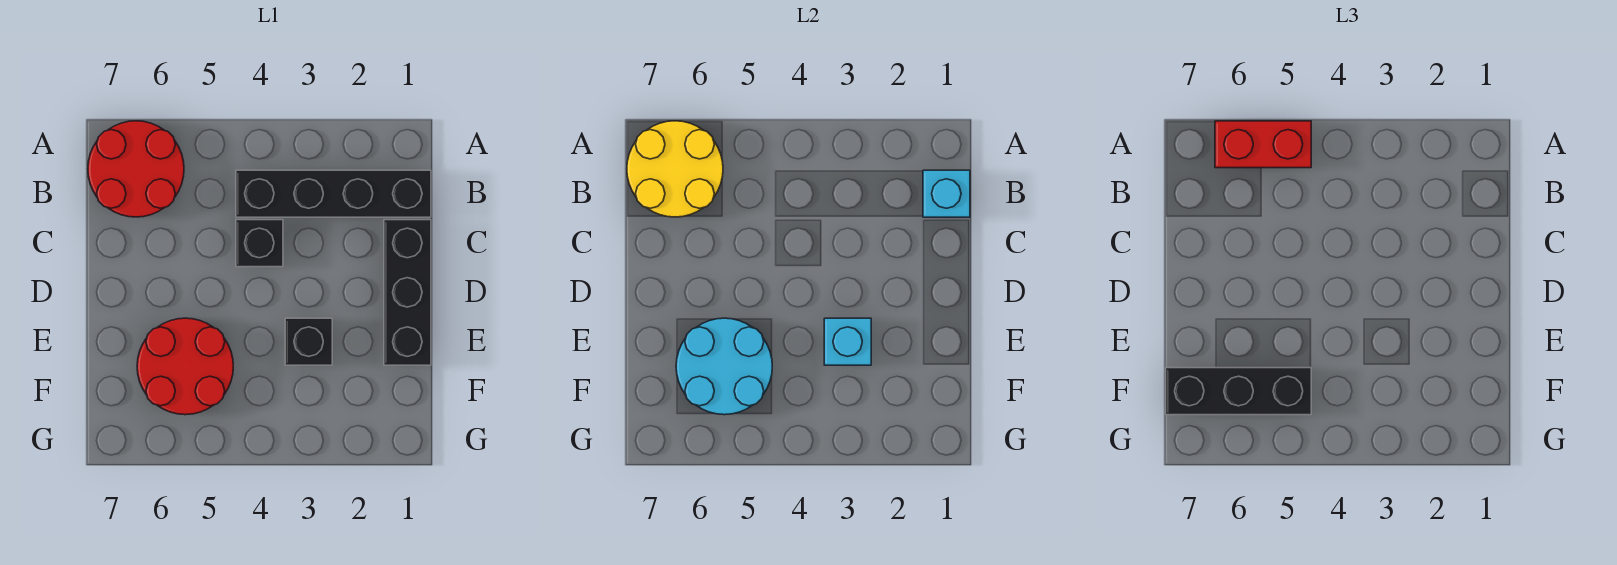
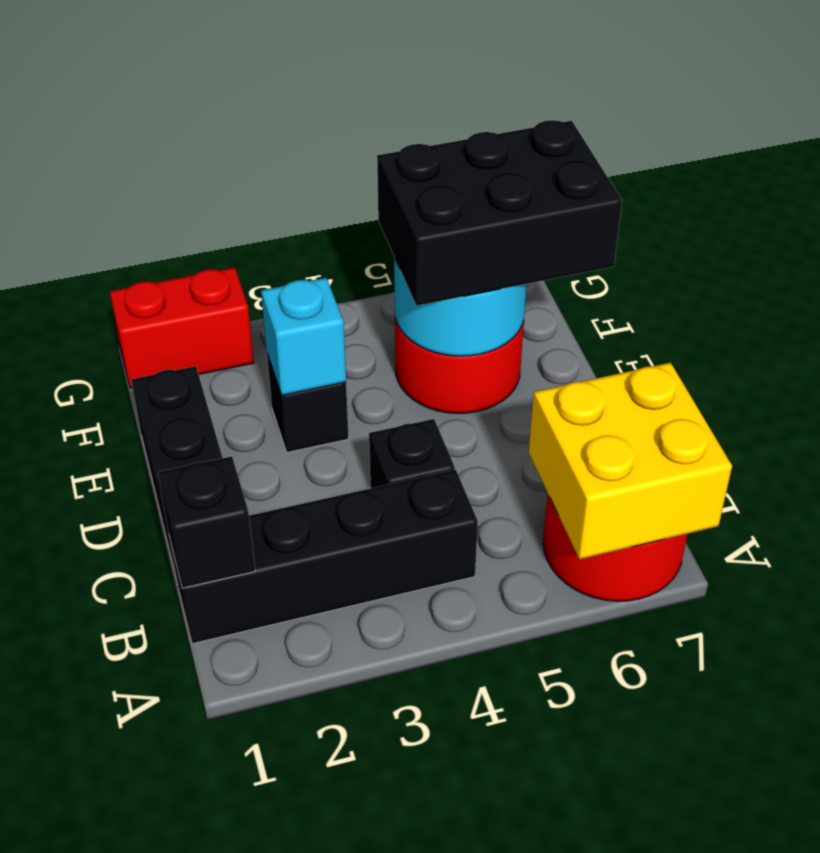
red 1x2 brick [1215,121,1311,168] -> red 1x2 brick moved to [110,267,254,388]
yellow 2x2 round brick [627,121,723,217] -> yellow 2x2 brick [529,363,732,559]
cyan 1x1 brick [923,170,970,217] -> black 1x1 brick [158,456,255,588]
black 1x3 brick [1166,368,1311,415] -> black 2x3 brick [377,120,622,306]

